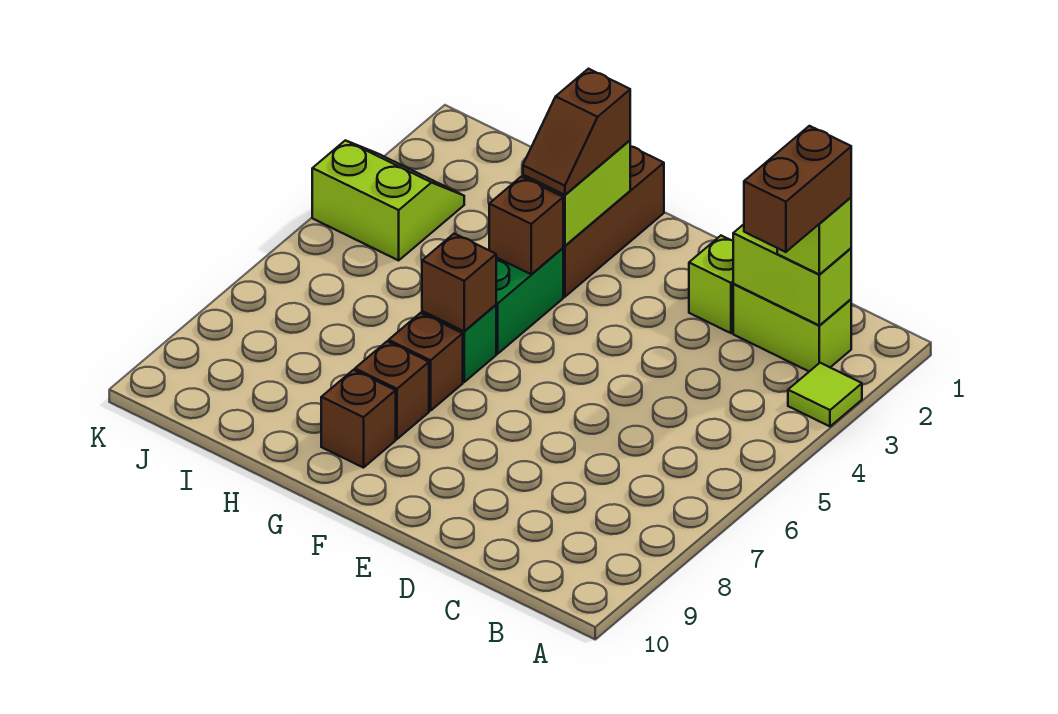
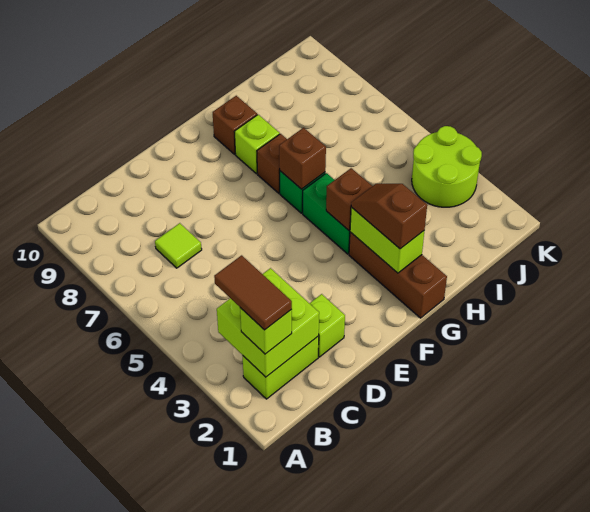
lime 1x1 tile [788,363,862,426] -> lime 1x1 tile moved to [155,223,202,268]
lime 1x2 brick [733,224,851,325] -> lime 2x2 brick [217,268,319,377]
brown 1x2 brick [744,126,851,252] -> brown 1x2 tile [214,255,292,330]
brown 1x1 brick [355,341,429,439] -> lime 1x1 brick [234,115,280,174]
lime 2x2 slope [312,140,464,260] -> lime 2x2 round brick [412,126,482,207]

